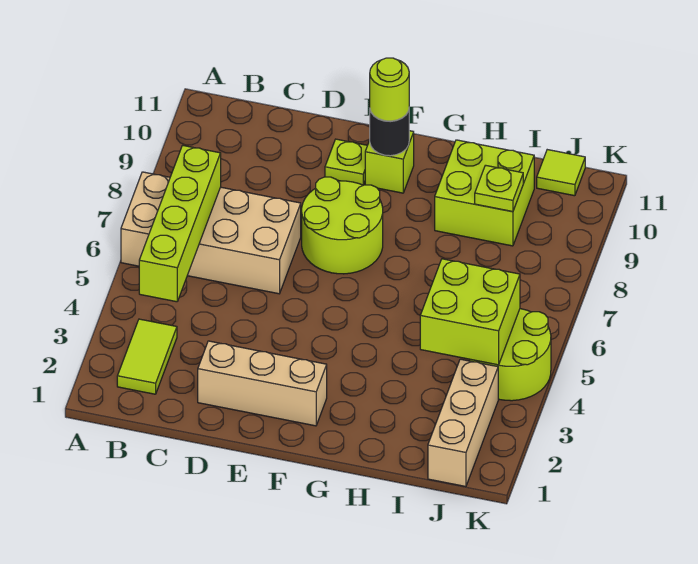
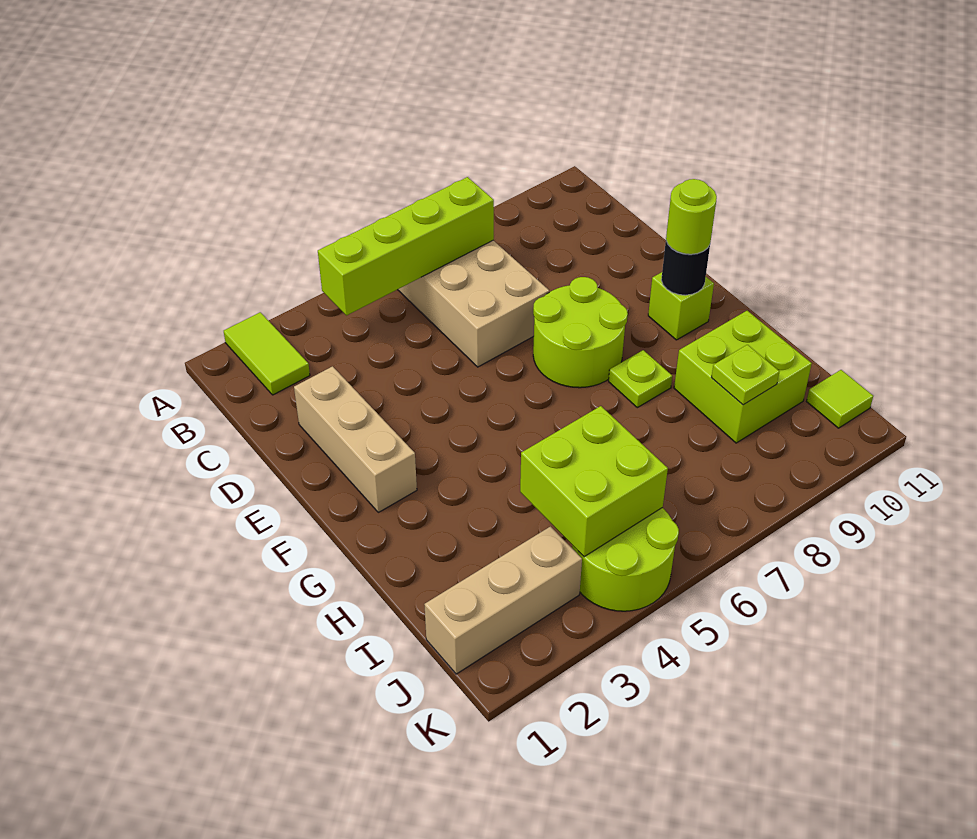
lime 1x2 tile [117,319,177,394] -> lime 1x2 tile turned to [224,312,310,395]
lime 1x1 plate [325,139,367,185] -> lime 1x1 plate moved to [609,350,672,408]

